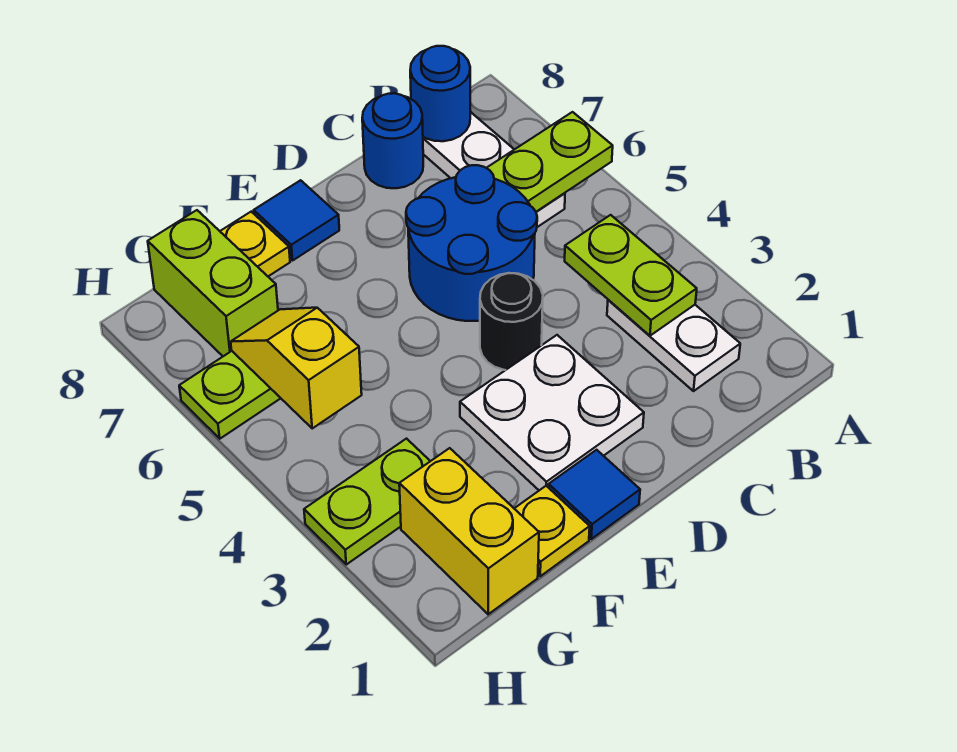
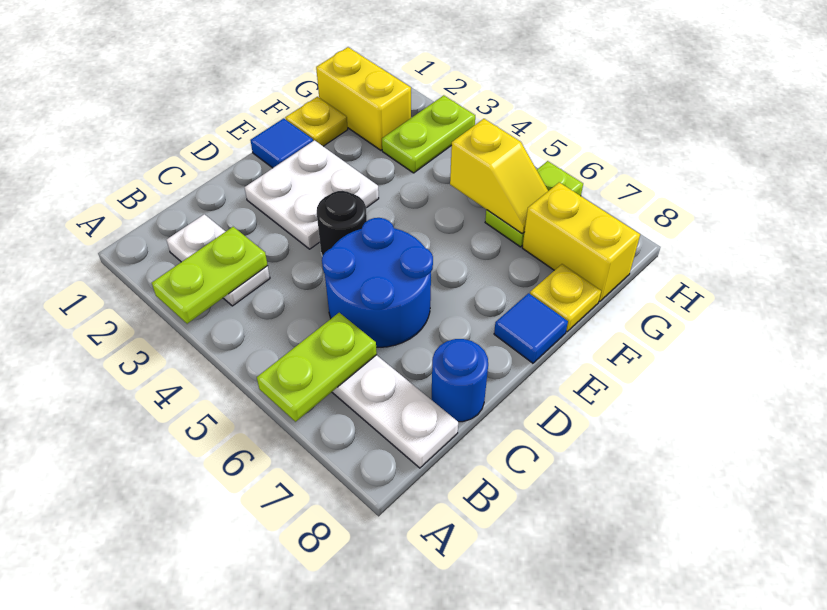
lime 1x2 plate [565,215,697,336] -> lime 1x2 plate turned to [152,227,268,324]
blue 1x1 round brick [410,46,470,141] -> none
lime 1x2 brick [148,210,278,356] -> yellow 1x2 brick [522,182,640,302]

